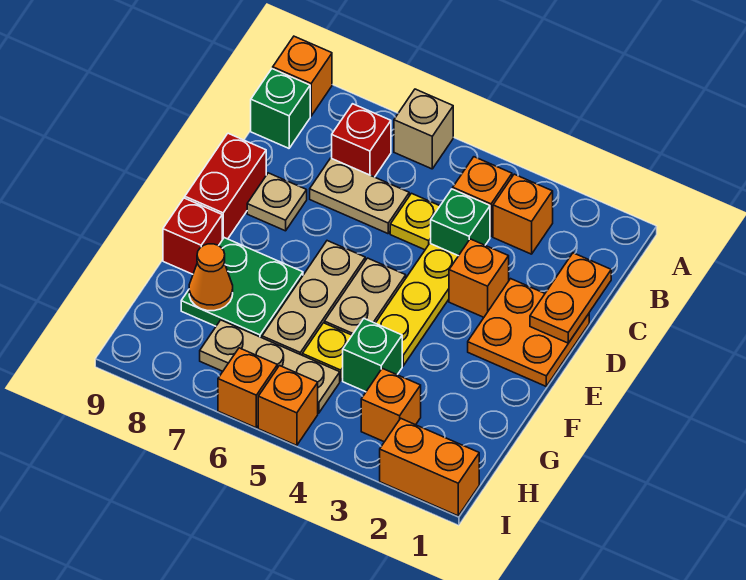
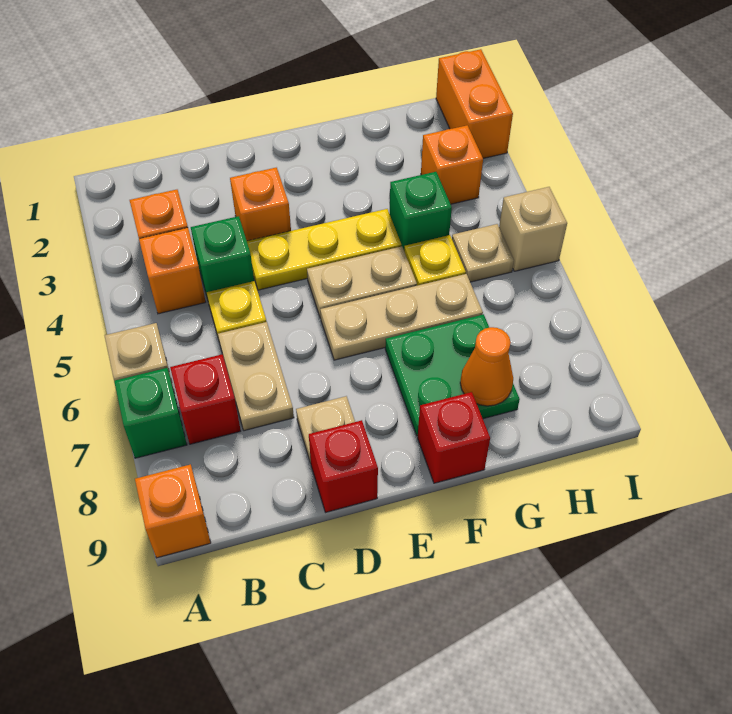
green 1x1 brick [251,69,310,148] -> green 1x1 brick moved to [114,368,187,458]
orange 1x2 plate [530,253,611,343] -> none
orange 2x2 plate [468,279,589,386] -> none
red 1x2 brick [185,133,266,240] -> red 1x1 brick [309,420,378,512]
tan 1x3 plate [200,320,340,413] -> tan 1x1 plate [452,224,514,282]
orange 1x1 brick [258,366,318,445] -> tan 1x1 brick [499,187,567,271]
orange 1x1 brick [218,348,277,428] -> none

